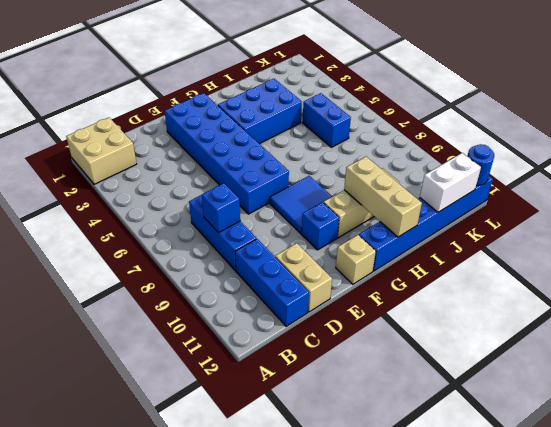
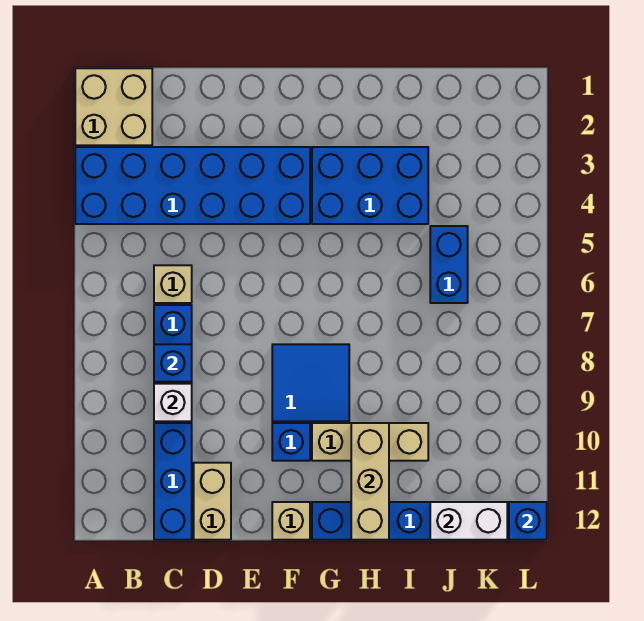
none -> tan 1x1 brick [154,265,192,303]
none -> white 1x1 brick [154,384,192,421]
blue 2x6 brick [165,93,289,214] -> blue 2x6 brick turned to [75,147,310,224]
blue 1x1 round brick [467,144,494,186] -> blue 1x1 brick [509,502,547,540]

